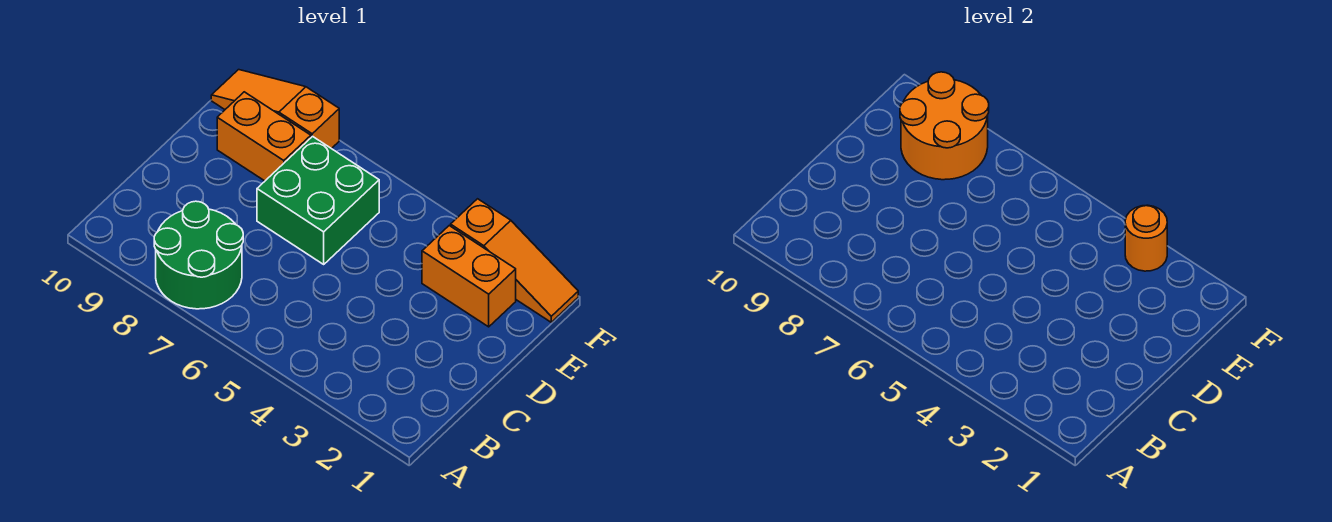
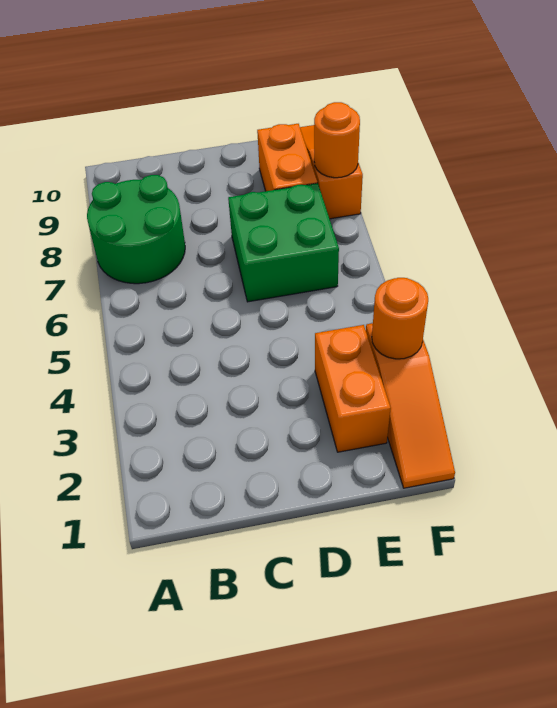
orange 2x2 round brick [900,72,989,180] -> orange 1x1 round brick [314,102,360,178]

